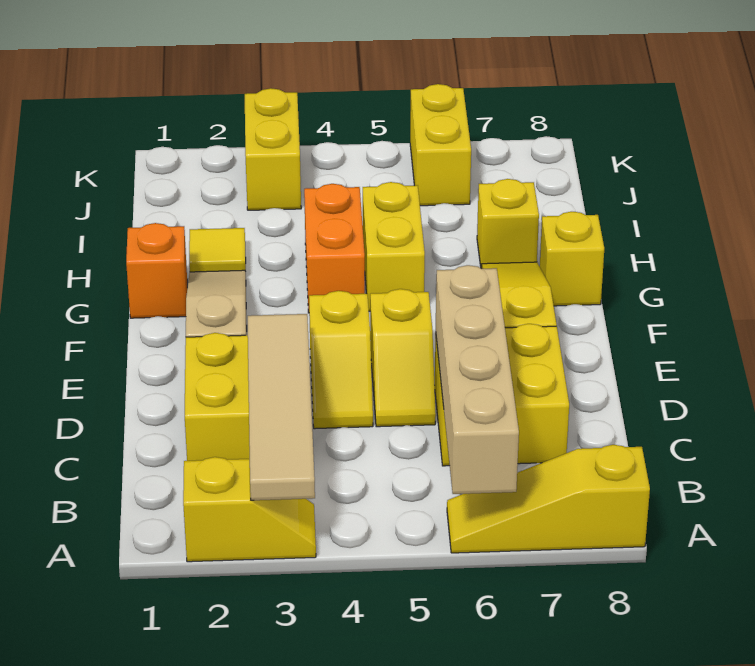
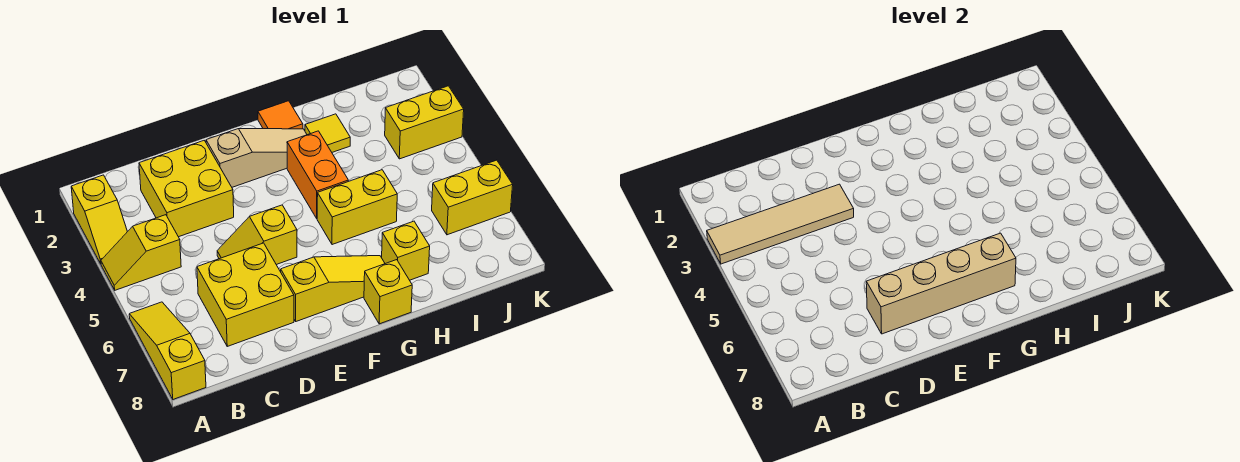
tan 1x4 brick [436,265,519,494] -> tan 1x4 brick moved to [866,233,1016,334]
yellow 1x2 slope [309,291,373,429] -> yellow 1x2 slope moved to [101,215,181,290]
orange 1x1 brick [126,223,187,318] -> orange 1x1 tile [258,101,303,129]
orange 1x2 brick [304,184,365,313] -> orange 1x2 brick turned to [287,131,348,218]

